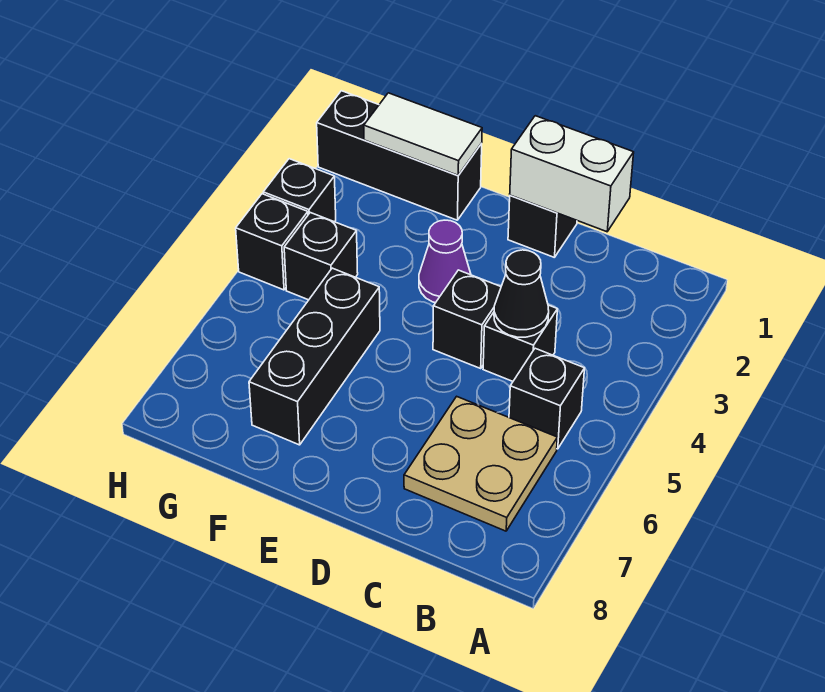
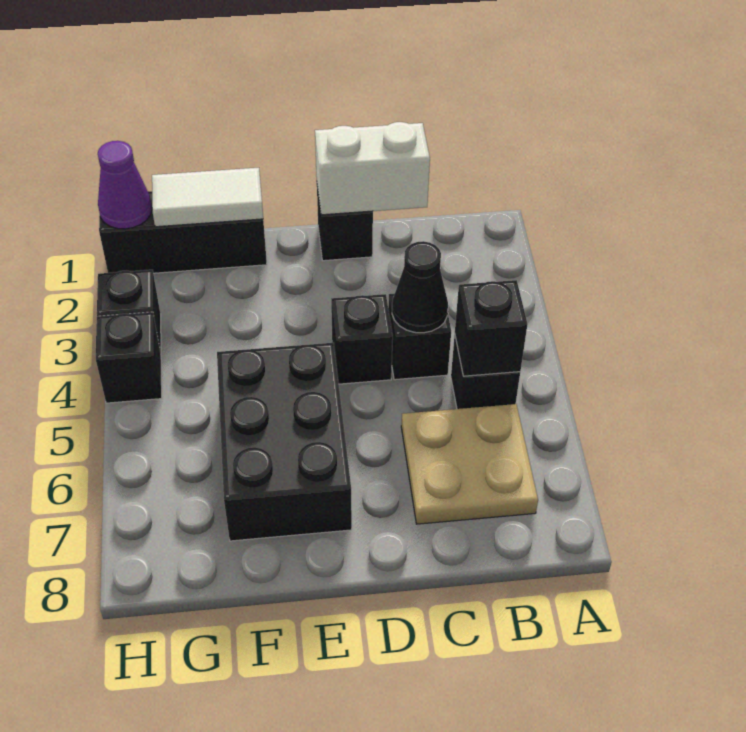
purple 1x1 cone [419,220,471,303] -> purple 1x1 cone moved to [98,141,152,229]
black 1x3 brick [249,268,380,445] -> black 2x3 brick [217,343,352,541]
black 1x1 brick [284,213,358,300] -> black 1x1 brick moved to [455,280,528,376]

